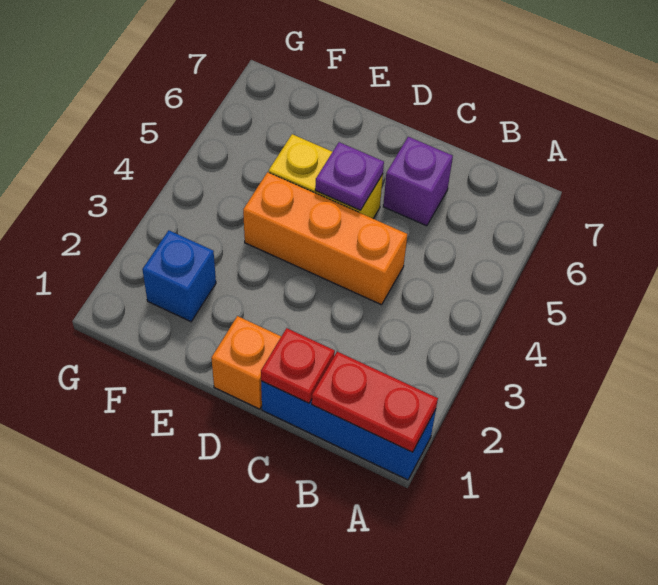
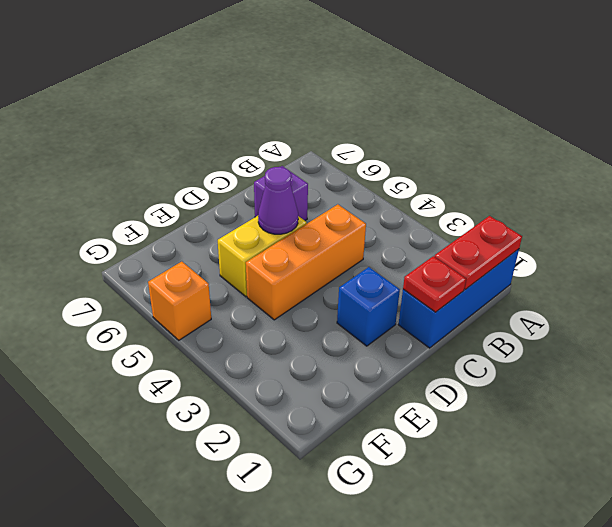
orange 1x1 brick [211,316,281,409] -> orange 1x1 brick moved to [148,262,211,340]
purple 1x1 plate [315,142,384,210] -> purple 1x1 cone [258,167,298,234]
blue 1x1 brick [142,230,216,322] -> blue 1x1 brick moved to [337,267,400,346]

